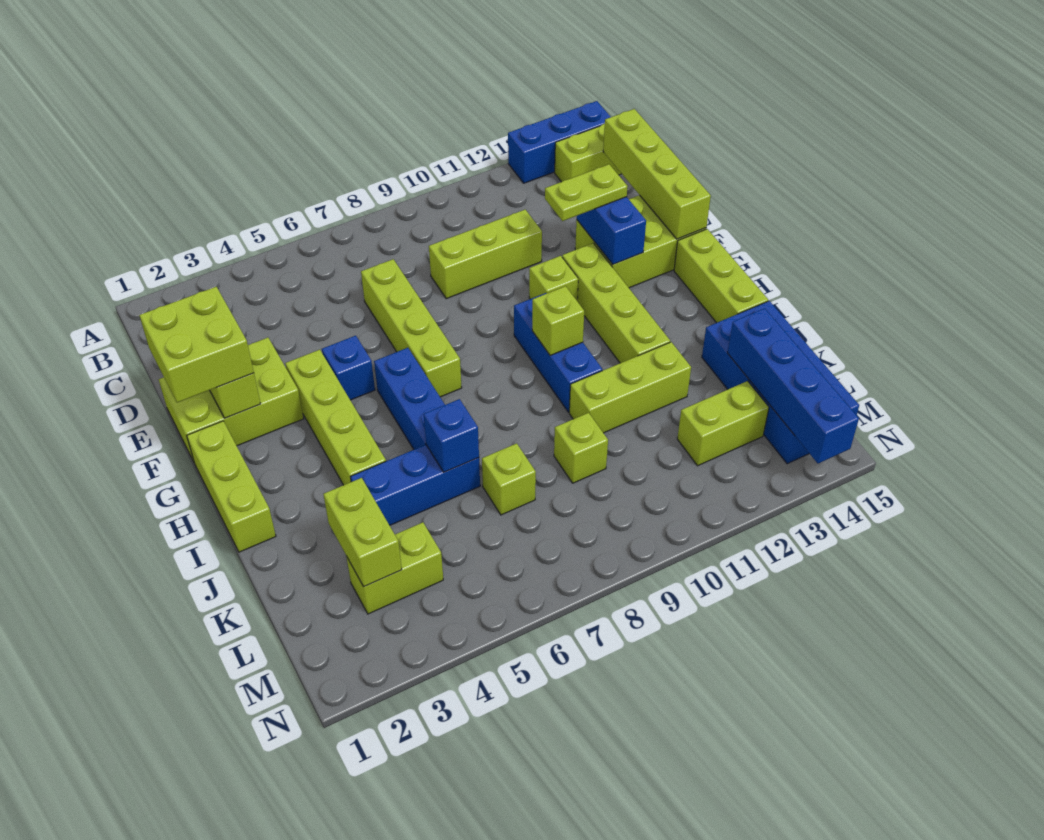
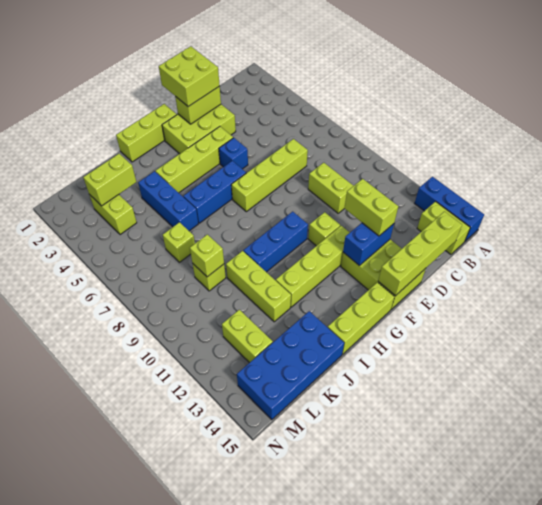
lime 1x3 brick [429,210,542,299] -> lime 1x2 brick [308,163,353,213]
lime 2x3 brick [159,338,304,461] -> lime 2x3 brick turned to [162,104,236,154]
lime 1x2 plate [545,164,628,221] -> lime 1x2 brick [344,179,398,236]
lime 1x1 brick [532,286,584,355] -> lime 1x1 brick moved to [190,234,224,277]
blue 1x1 brick [424,399,479,472] -> none
blue 1x4 brick [728,308,859,463] -> none

